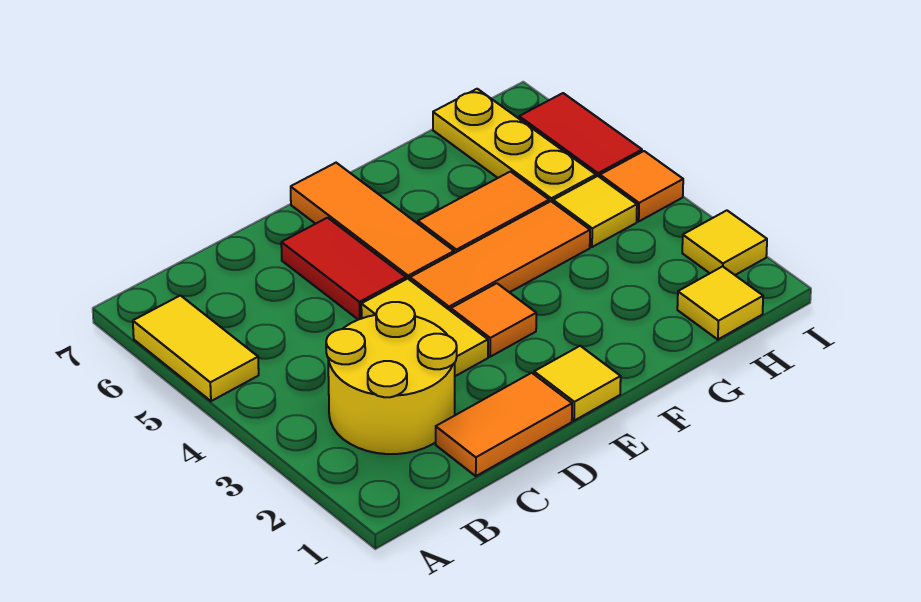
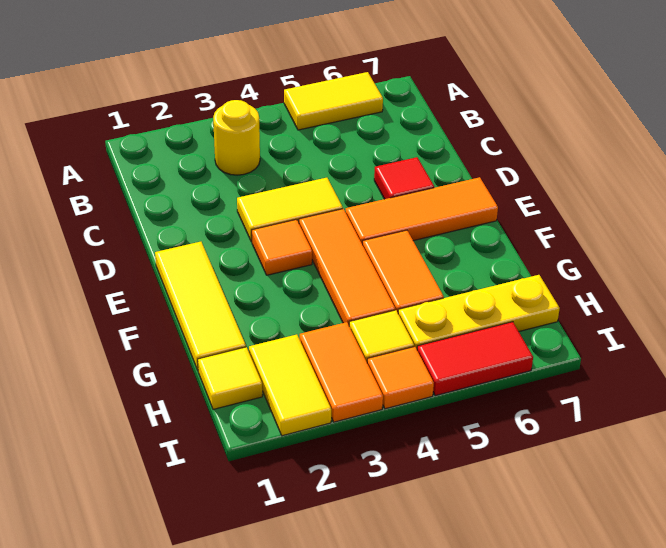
yellow 2x2 round brick [326,302,457,454] -> yellow 1x1 round brick [213,100,260,175]
orange 1x2 tile [436,373,572,476] -> orange 1x2 tile moved to [300,322,383,422]
red 1x2 tile [281,218,406,320] -> red 1x1 tile [374,157,434,199]
yellow 1x1 tile [534,346,621,421] -> yellow 1x3 tile [155,242,246,370]
yellow 1x1 tile [682,210,767,275] -> yellow 1x2 tile [249,335,331,436]

